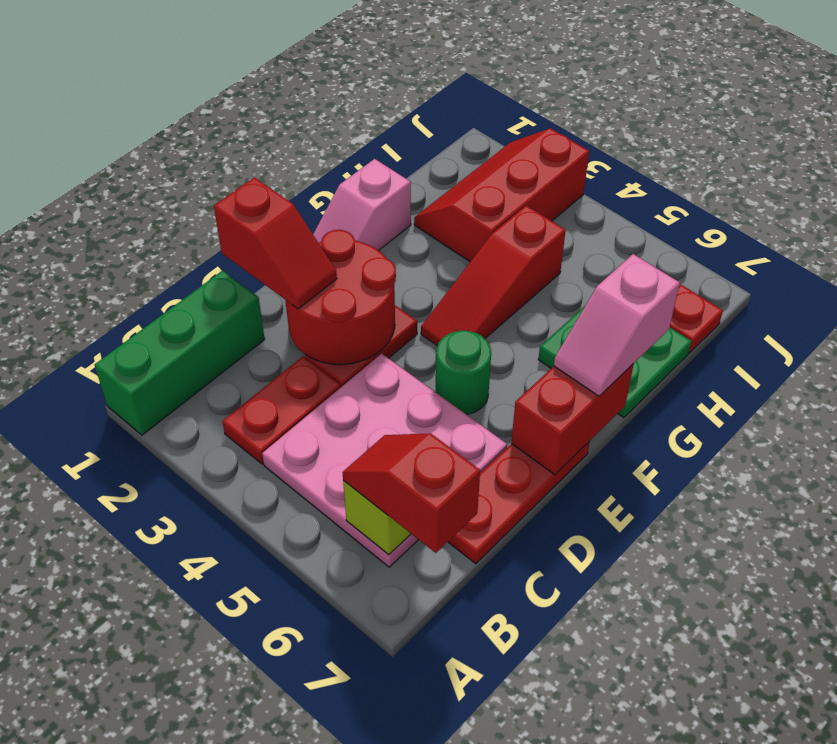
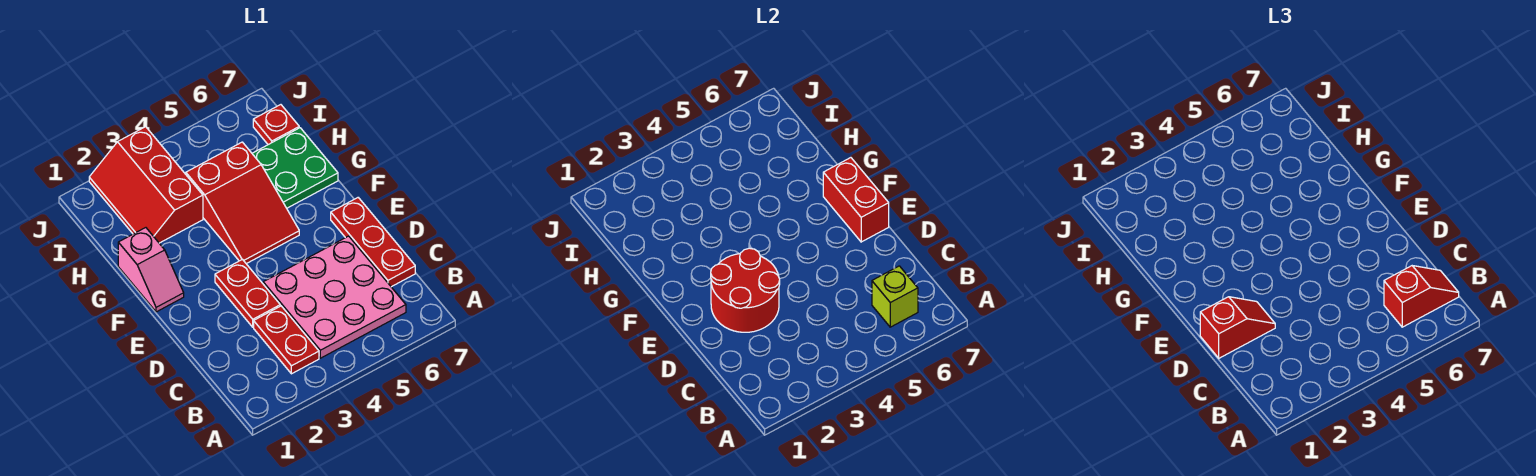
green 1x3 brick [95,271,265,435] -> none
red 1x2 slope [343,433,480,553] -> red 1x2 slope turned to [1384,266,1459,327]
green 1x1 round brick [436,330,491,414] -> none
red 1x3 slope [421,206,566,346] -> red 2x3 slope [186,142,299,264]
pink 1x2 slope [554,254,680,396] -> none

